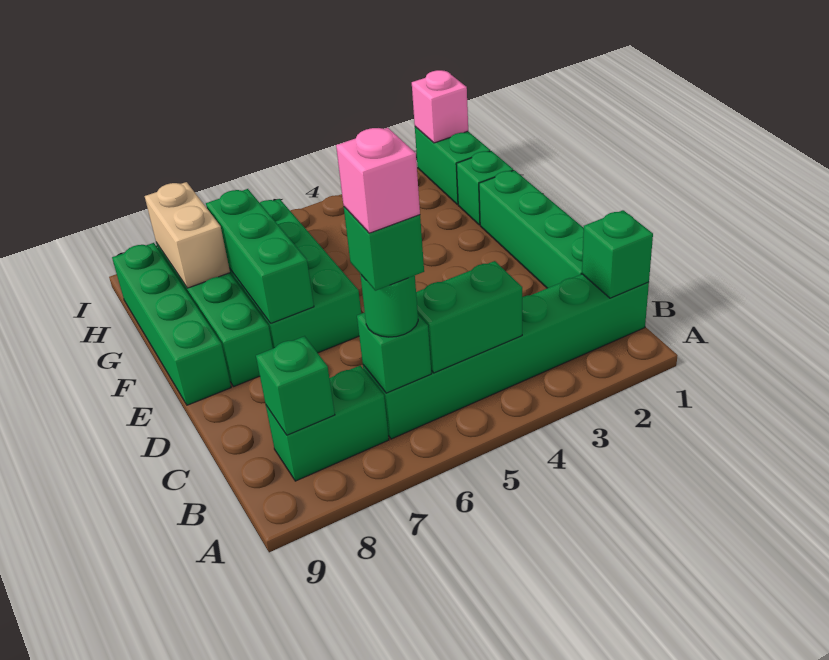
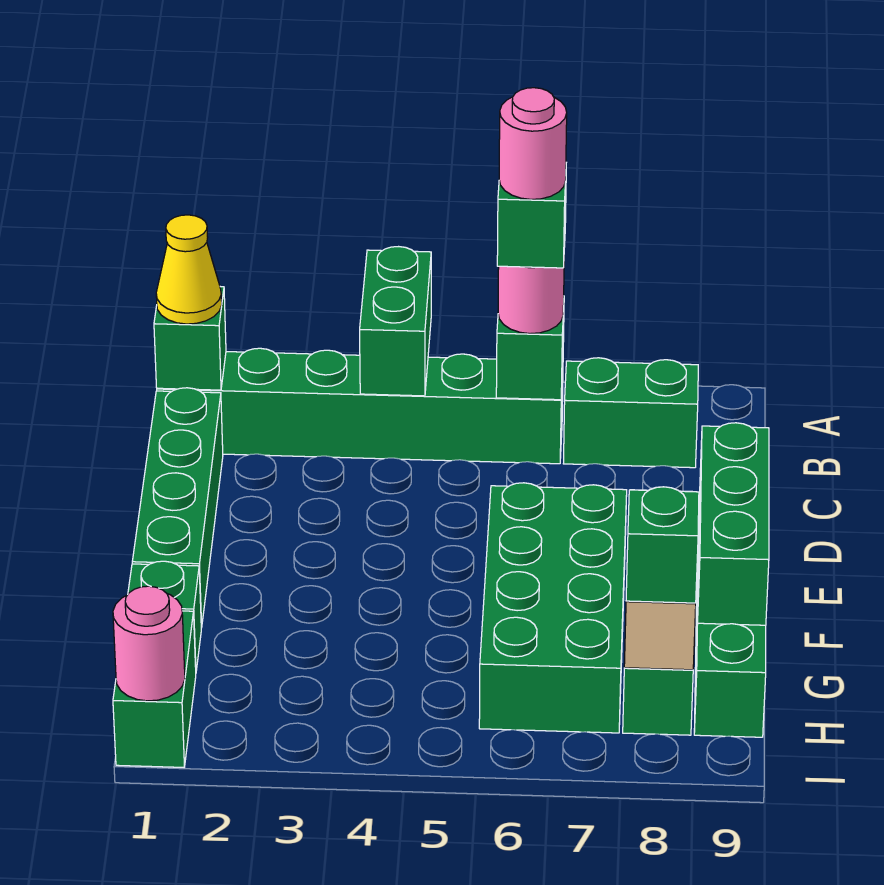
none -> yellow 1x1 cone [156,215,222,324]
green 1x2 brick [416,261,522,373] -> green 1x2 brick turned to [360,247,431,396]
green 1x1 round brick [360,274,418,337] -> pink 1x1 round brick [498,266,564,334]
pink 1x1 brick [336,128,420,233] -> pink 1x1 round brick [499,88,567,199]
green 1x1 brick [256,336,335,435] -> green 1x1 brick moved to [626,487,699,603]
green 1x3 brick [206,189,314,324] -> green 1x3 brick moved to [698,423,769,625]
pink 1x1 brick [412,70,468,143] -> pink 1x1 round brick [113,586,185,701]

